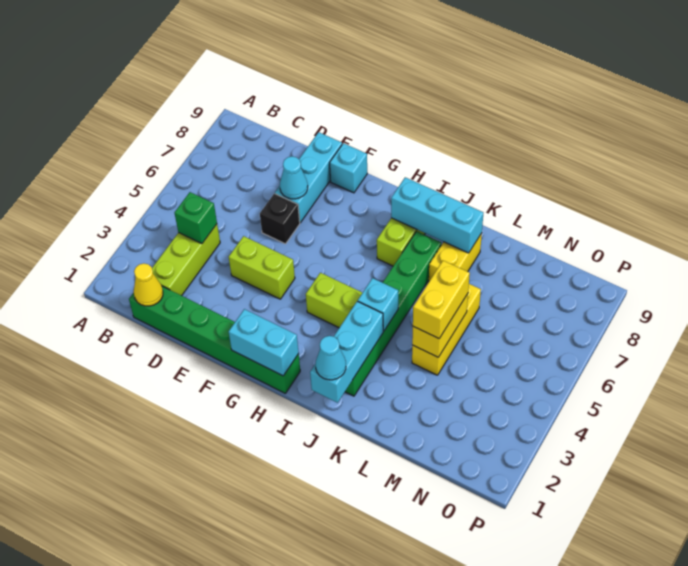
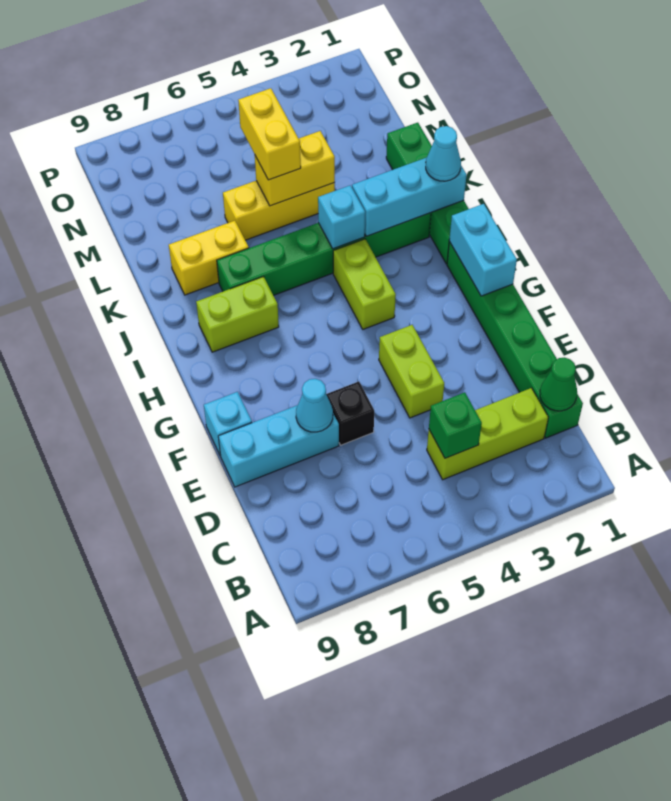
yellow 1x1 cone [134,263,163,306] -> green 1x1 cone [540,357,577,411]
none -> green 1x4 brick [386,123,469,264]
cyan 1x3 brick [391,177,483,253] -> none
yellow 1x2 brick [413,261,470,338] -> yellow 1x2 brick turned to [238,88,301,180]

